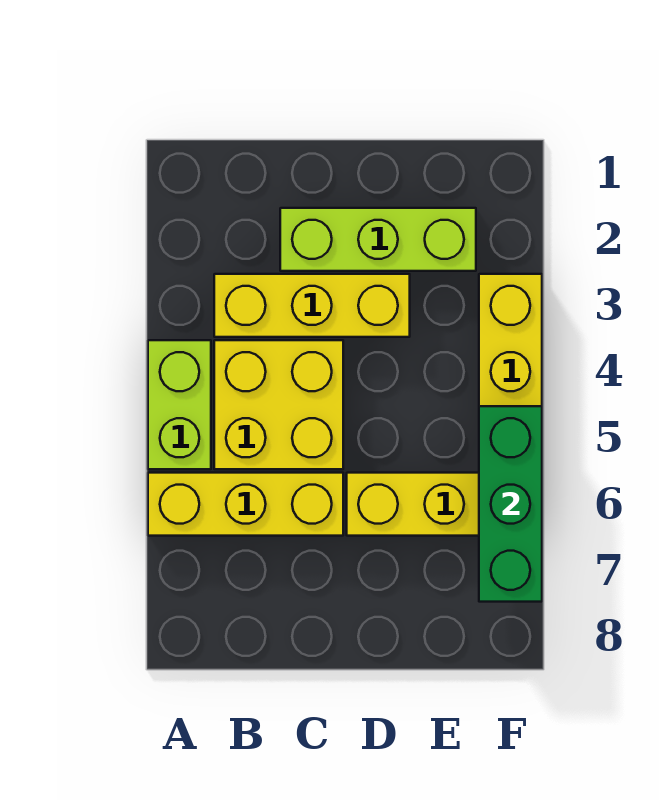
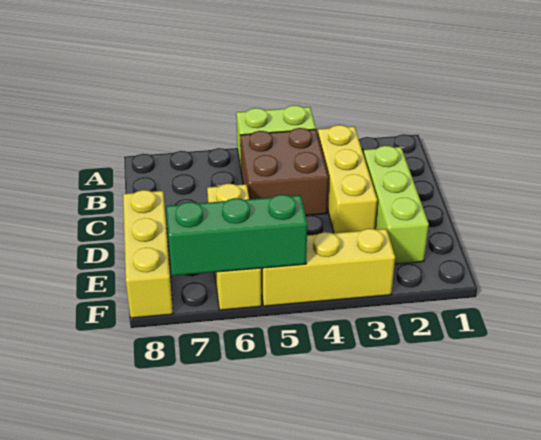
yellow 1x3 brick [148,473,343,536] -> yellow 1x3 brick moved to [123,190,173,318]
yellow 2x2 brick [214,340,343,469] -> brown 2x2 brick [240,128,329,215]

